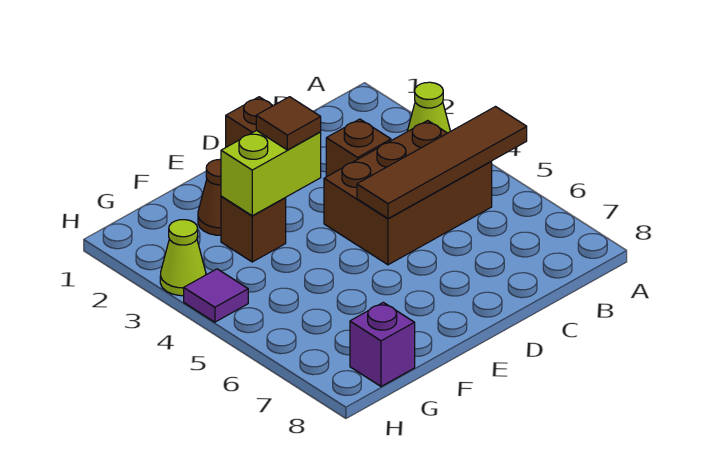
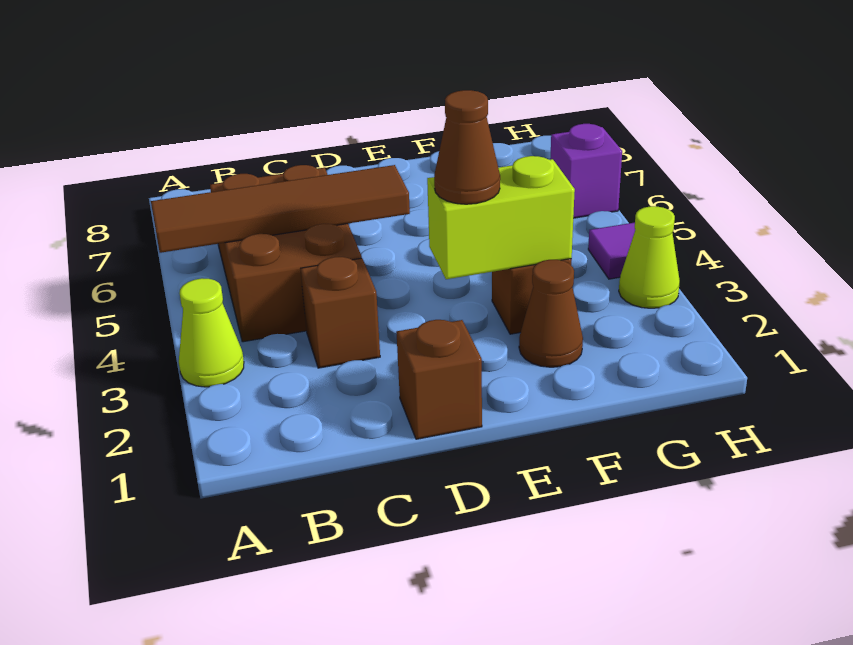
brown 2x3 brick [324,121,492,265] -> brown 2x3 brick turned to [210,165,362,342]
brown 1x1 tile [256,97,321,150] -> brown 1x1 cone [434,90,500,204]
purple 1x1 brick [350,302,415,386] -> purple 1x1 brick moved to [550,124,622,218]

